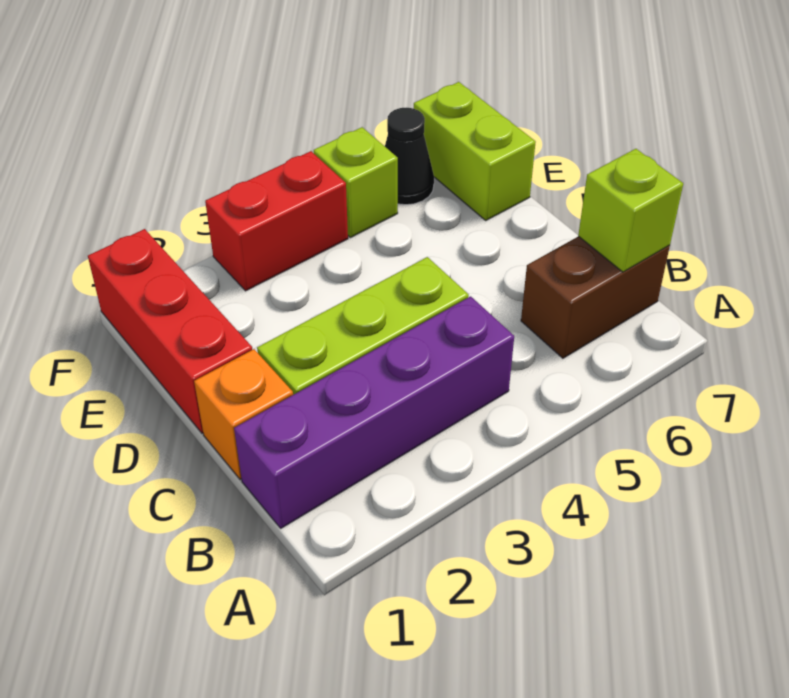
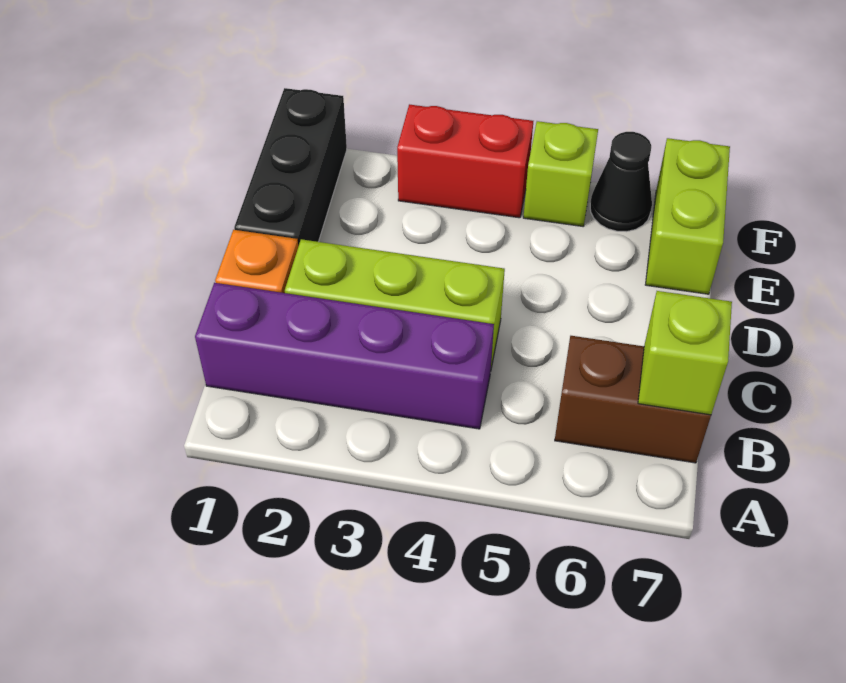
red 1x3 brick [88,229,252,433] -> black 1x3 brick [234,88,347,246]

